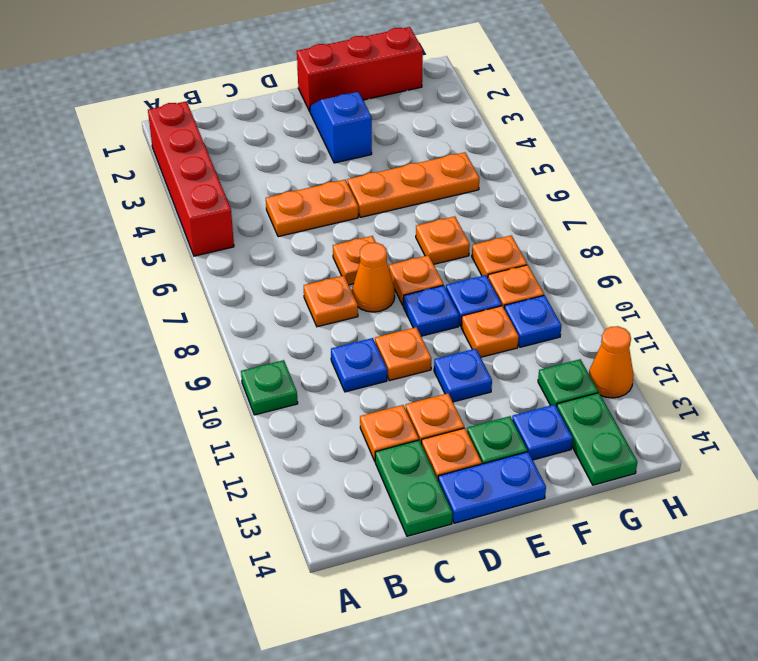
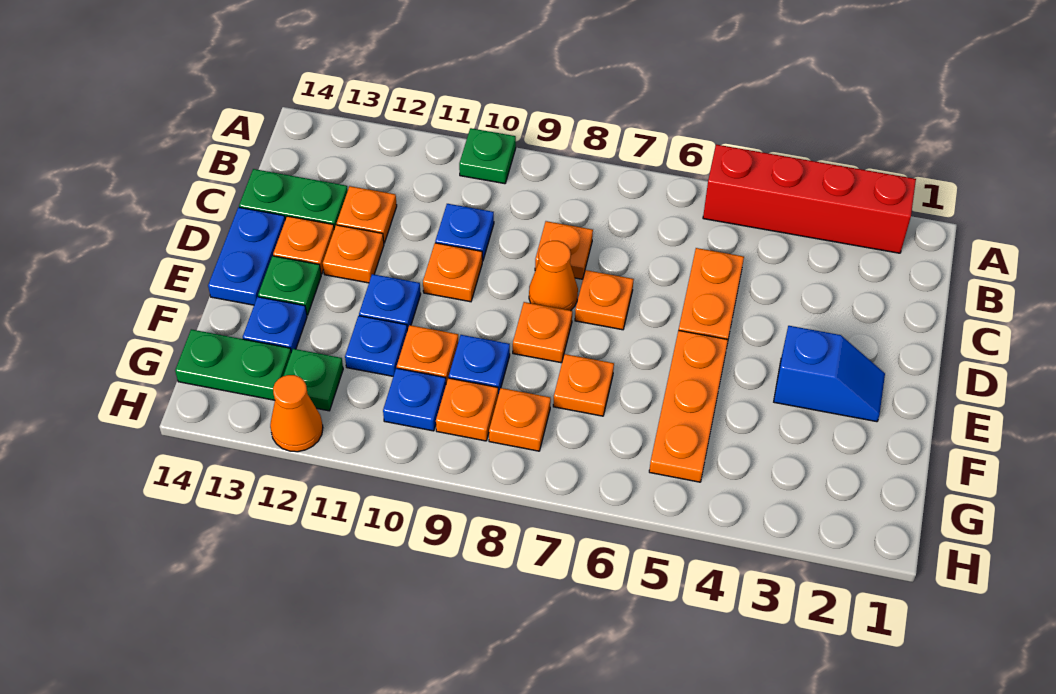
red 1x3 brick [297,27,423,111] -> none
blue 1x1 plate [403,285,459,336] -> blue 1x1 plate moved to [345,316,407,376]

